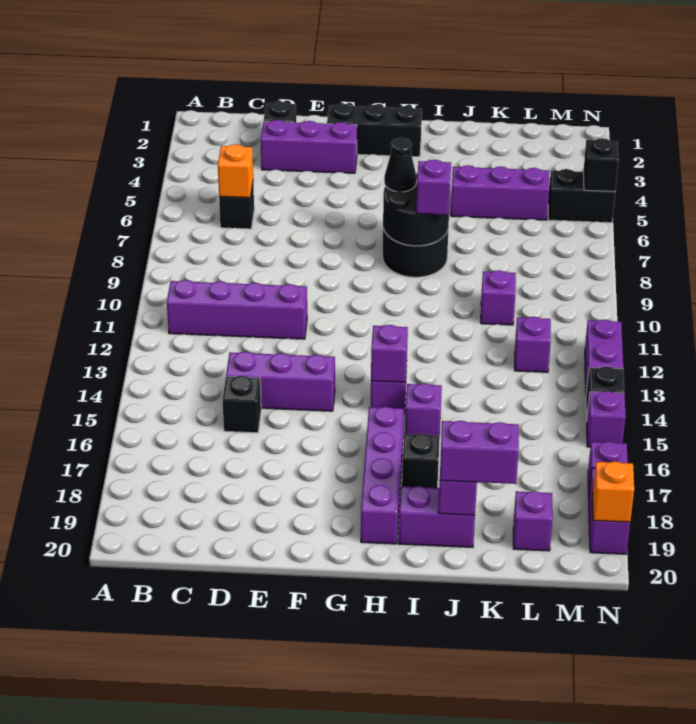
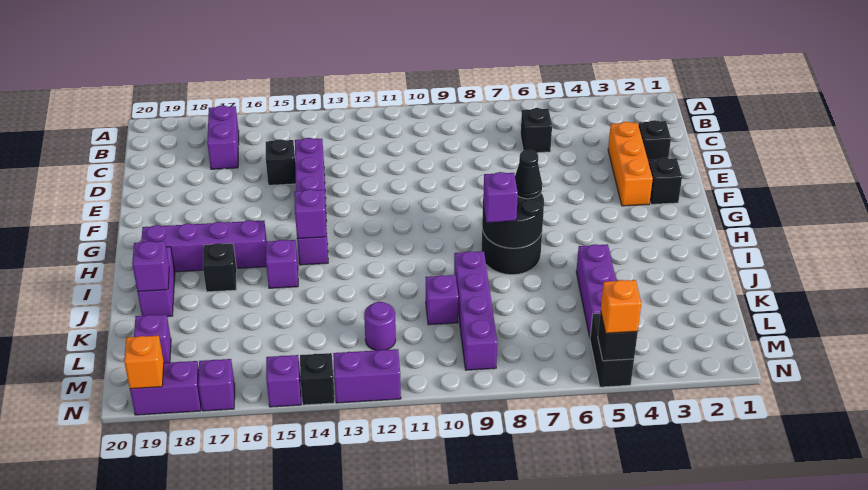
purple 1x4 brick [167,280,307,339] -> purple 1x4 brick moved to [454,251,497,370]
orange 1x1 brick [218,144,253,198] -> orange 1x1 brick moved to [601,280,641,333]
purple 1x3 brick [261,120,357,173] -> orange 1x3 brick [608,122,653,206]
black 1x3 brick [327,104,422,157] -> black 1x1 brick [649,158,682,204]
purple 1x2 brick [440,421,519,484] -> purple 1x2 brick moved to [207,105,239,169]
purple 1x1 brick [515,317,551,372] -> purple 1x1 round brick [364,302,396,350]

